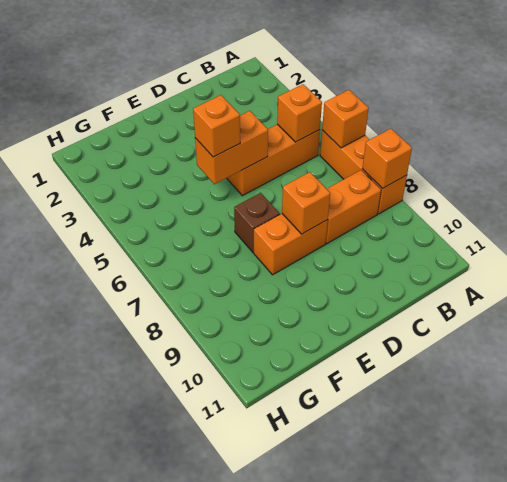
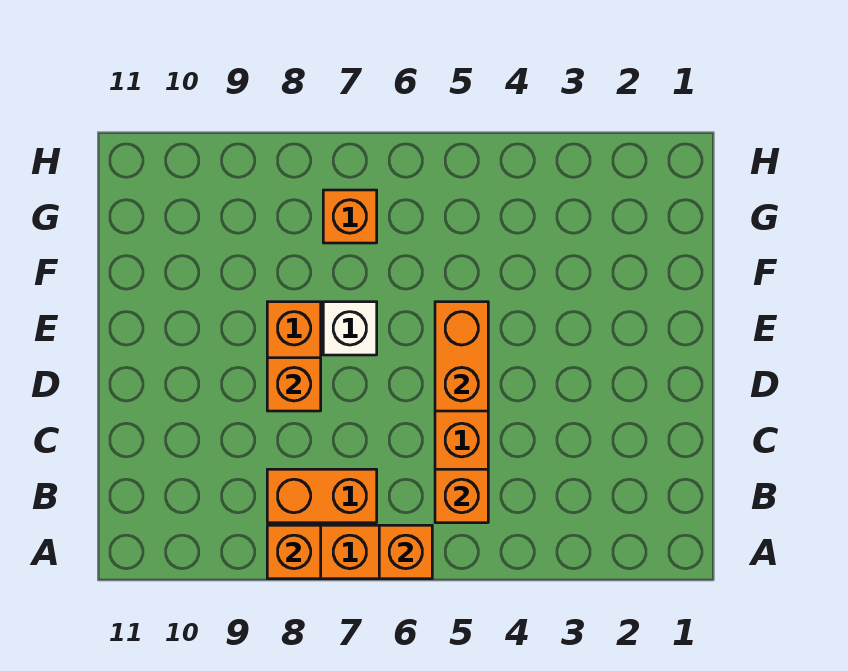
orange 1x2 brick [326,170,381,244] -> orange 1x2 brick turned to [267,469,377,523]
orange 1x1 brick [193,95,240,157] -> orange 1x1 brick moved to [323,190,377,243]
brown 1x1 brick [234,193,280,252] -> white 1x1 brick [323,302,377,355]

